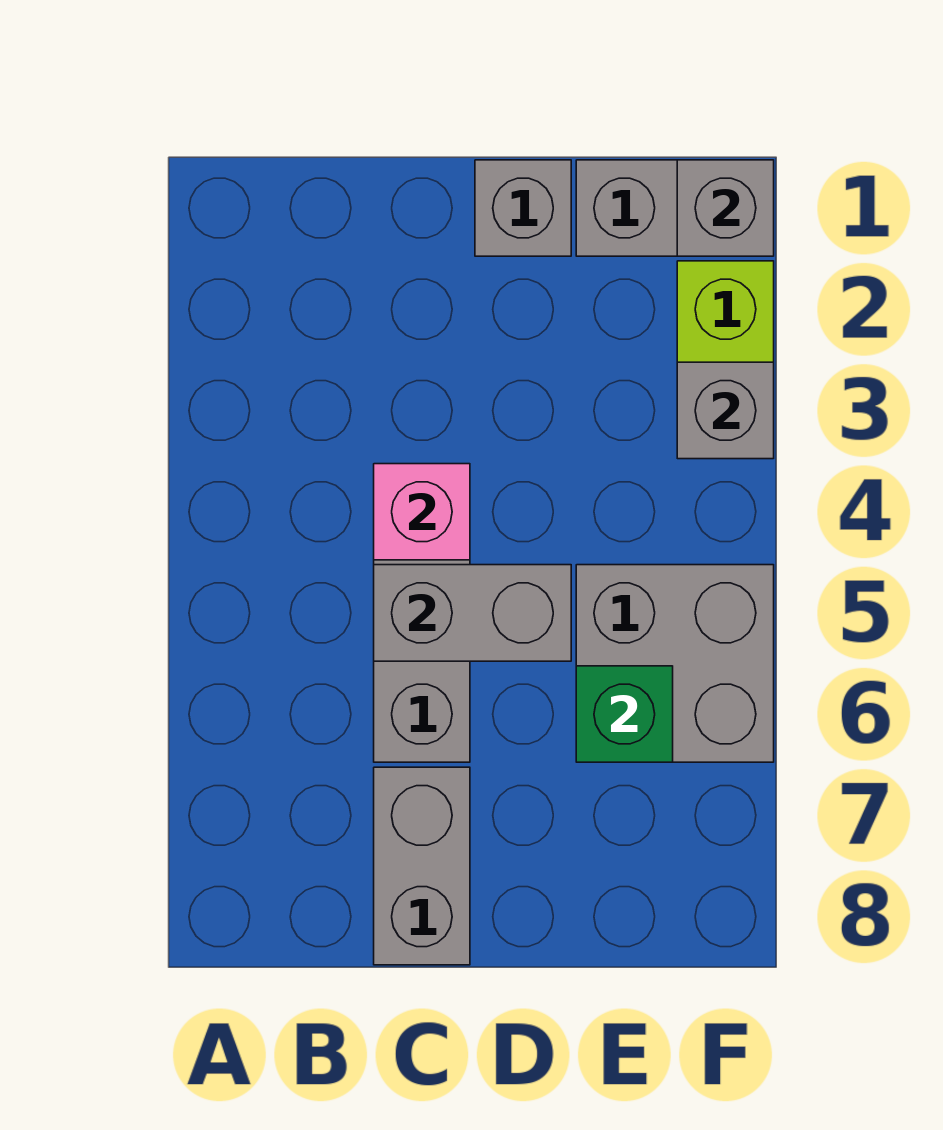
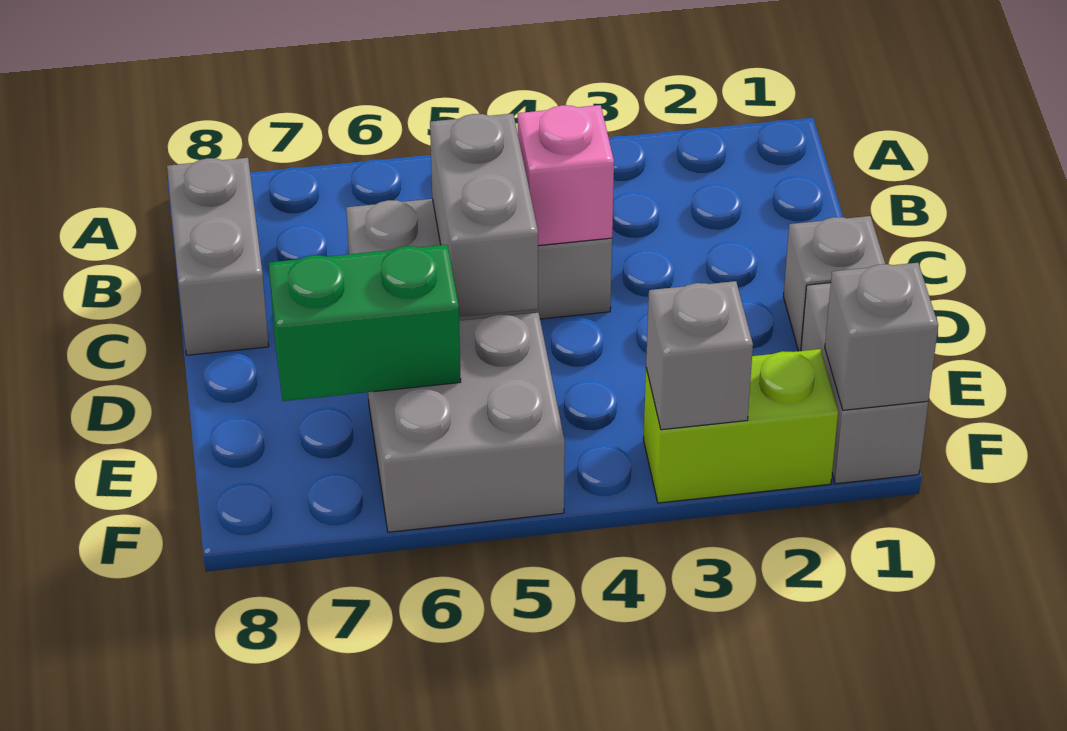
grey 1x2 brick [374,767,470,965] -> grey 1x2 brick turned to [167,158,269,355]
green 1x1 brick [576,666,673,762] -> green 1x2 brick [269,245,461,401]

